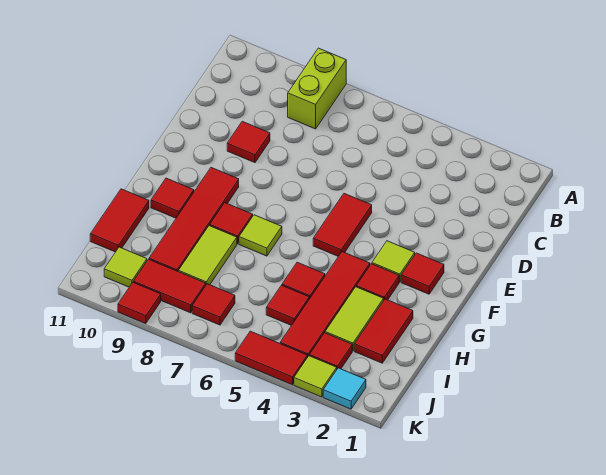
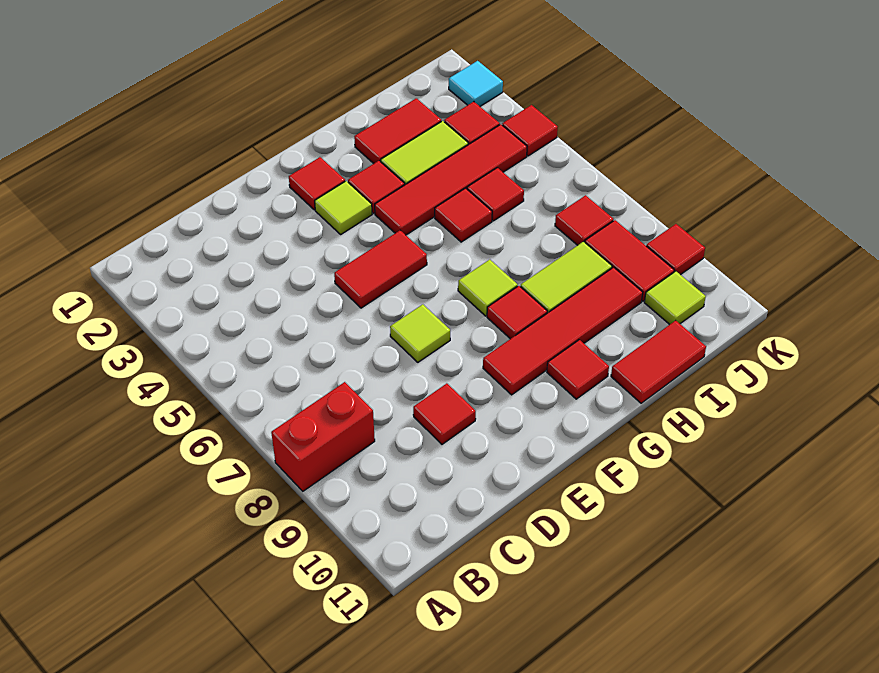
lime 1x2 brick [288,48,346,129] -> red 1x2 brick [271,382,375,491]
lime 1x1 tile [294,356,337,397] -> lime 1x1 tile moved to [390,304,450,362]
red 1x2 tile [235,331,307,385] -> red 1x1 tile [502,105,558,156]

